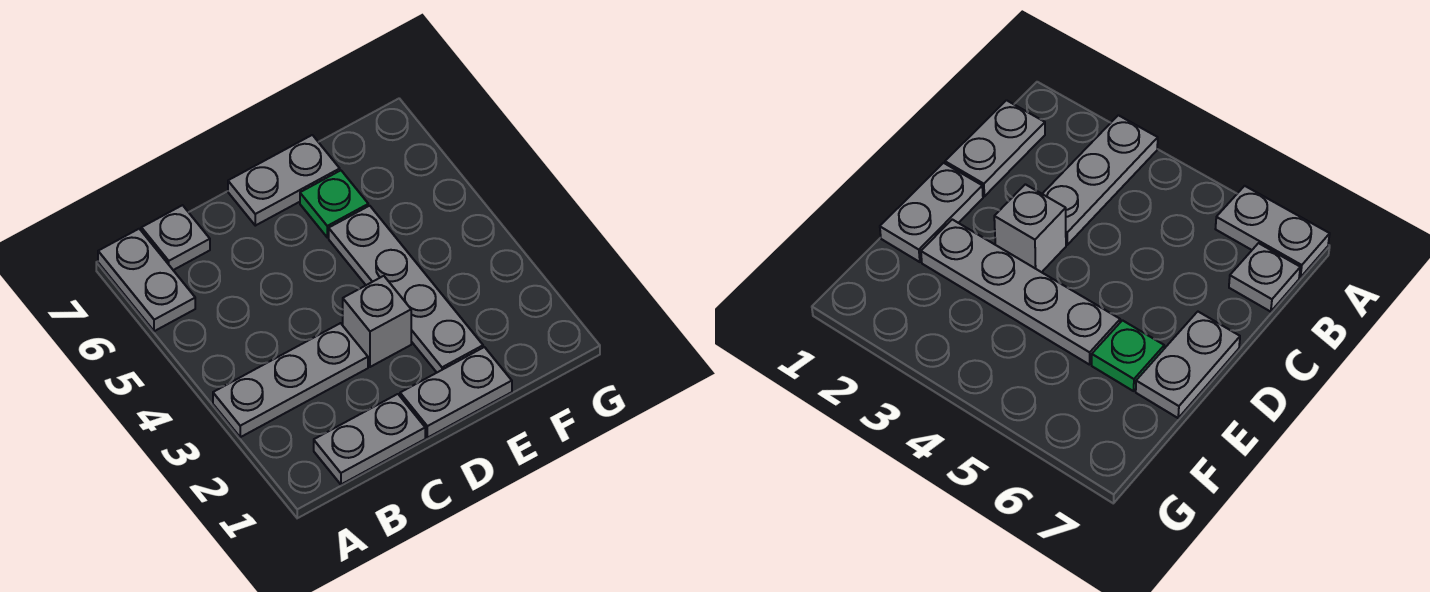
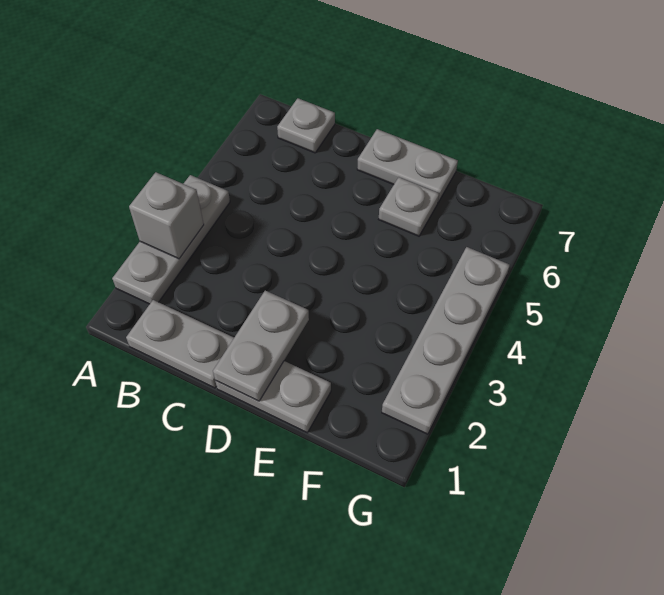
grey 1x3 plate [213,323,368,437] -> grey 1x3 plate turned to [112,175,230,304]
grey 1x2 plate [98,229,195,331] -> grey 1x2 plate moved to [213,291,309,401]
grey 1x1 brick [343,276,411,367] -> grey 1x1 brick moved to [129,172,204,259]
grey 1x4 plate [329,206,483,372] -> grey 1x4 plate moved to [382,247,510,434]
green 1x1 plate [300,170,368,237] -> grey 1x1 plate [379,177,439,236]

